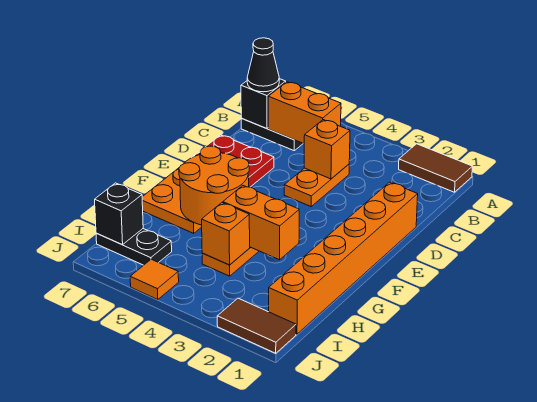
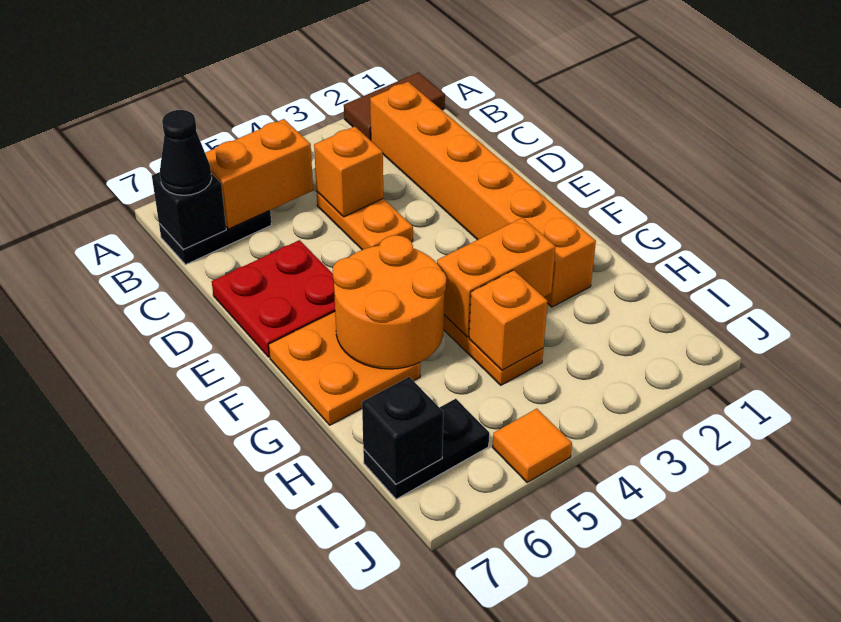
orange 1x6 brick [269,182,418,334] -> orange 1x6 brick moved to [370,82,596,307]
brown 1x2 tile [217,298,296,353] -> none

